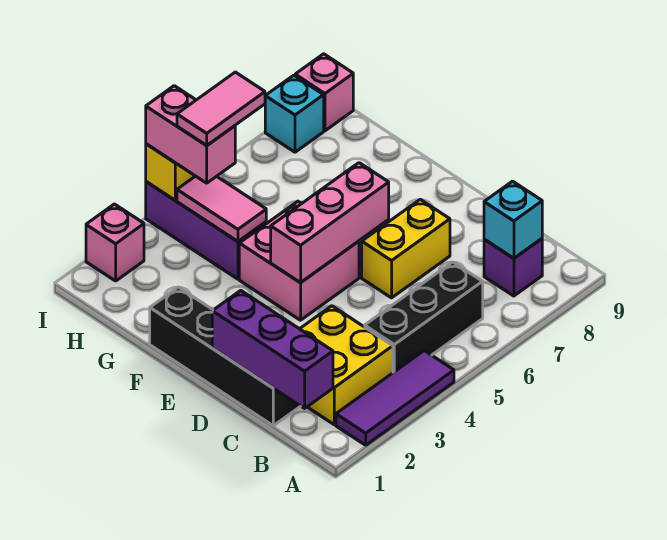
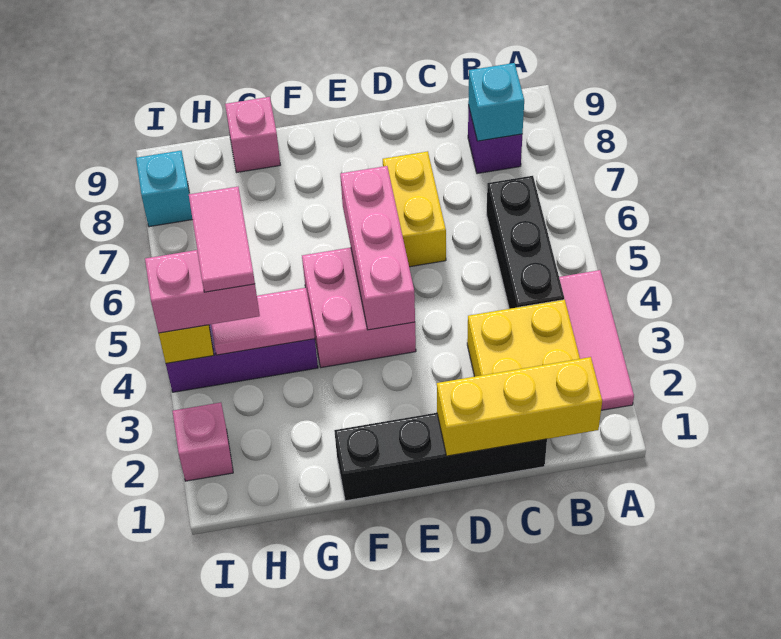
purple 1x3 tile [336,351,454,445] -> pink 1x3 tile [559,270,634,410]
purple 1x3 brick [212,291,333,408] -> yellow 1x3 brick [437,357,602,456]
pink 1x1 brick [295,54,353,131] -> pink 1x1 brick moved to [225,97,280,173]

